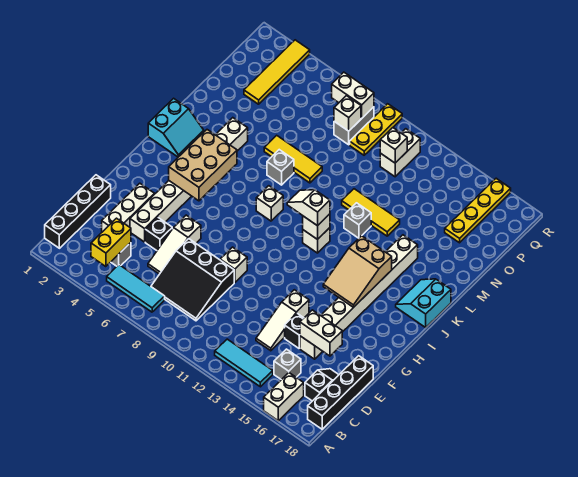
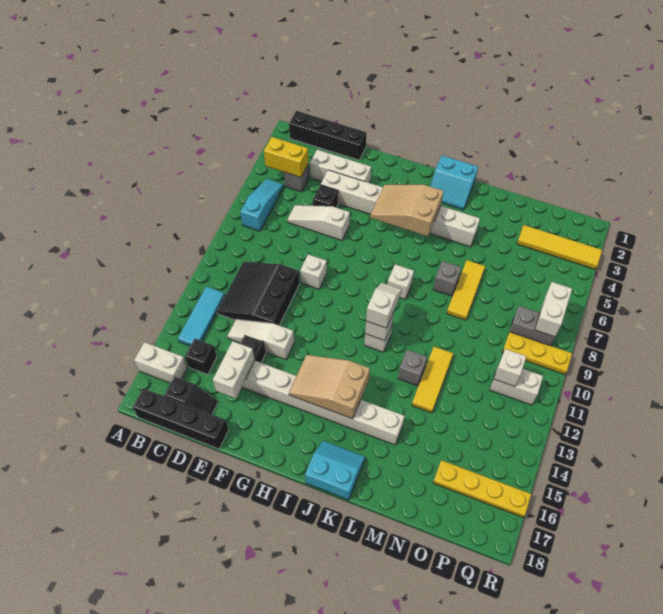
cyan 1x3 tile [107,265,165,312] -> cyan 1x3 slope [241,179,284,231]
black 3x3 slope [151,239,234,321] -> black 3x3 slope moved to [217,262,300,325]
grey 1x1 brick [274,349,301,380] -> black 1x1 brick [185,339,217,374]
tan 2x3 brick [169,130,237,201] -> tan 2x3 slope [370,185,444,236]
white 1x1 brick [334,96,361,131] -> none

